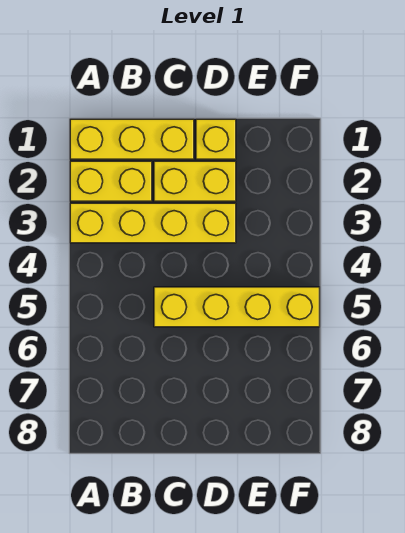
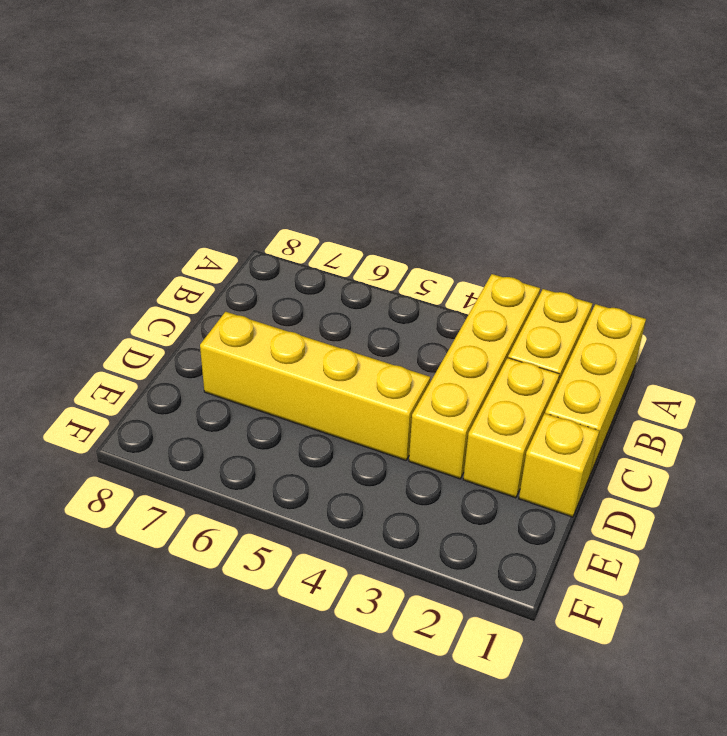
yellow 1x4 brick [154,287,320,327] -> yellow 1x4 brick turned to [200,312,430,460]

